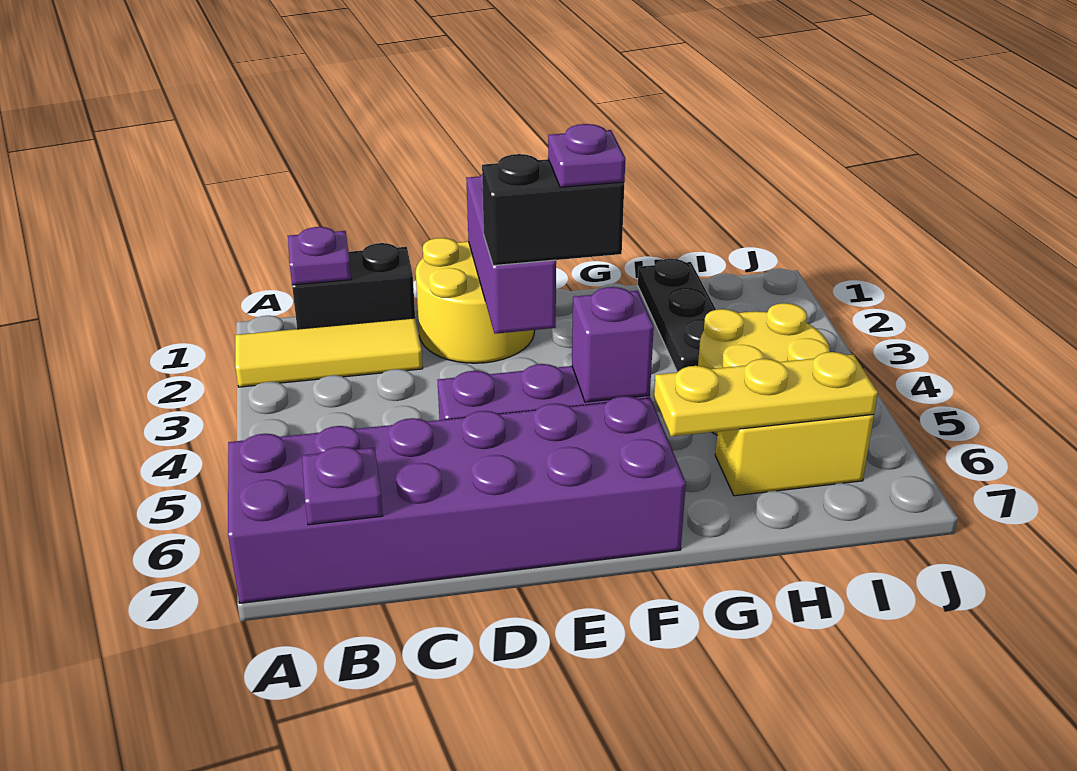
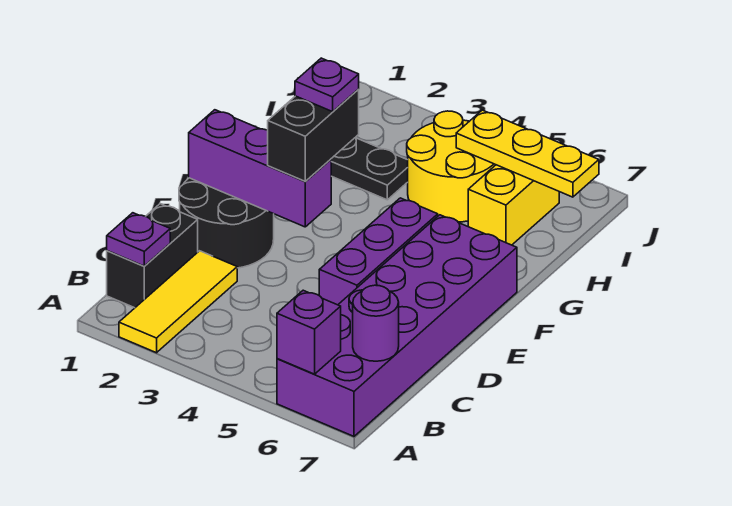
purple 1x1 plate [302,446,383,525] -> purple 1x1 round brick [353,285,399,361]
yellow 2x2 round brick [416,238,535,363] -> black 2x2 round brick [179,178,274,268]
purple 1x1 brick [572,287,654,402] -> purple 1x1 brick moved to [277,290,341,374]
yellow 1x3 plate [654,352,878,436] -> yellow 1x3 plate turned to [456,110,599,197]

